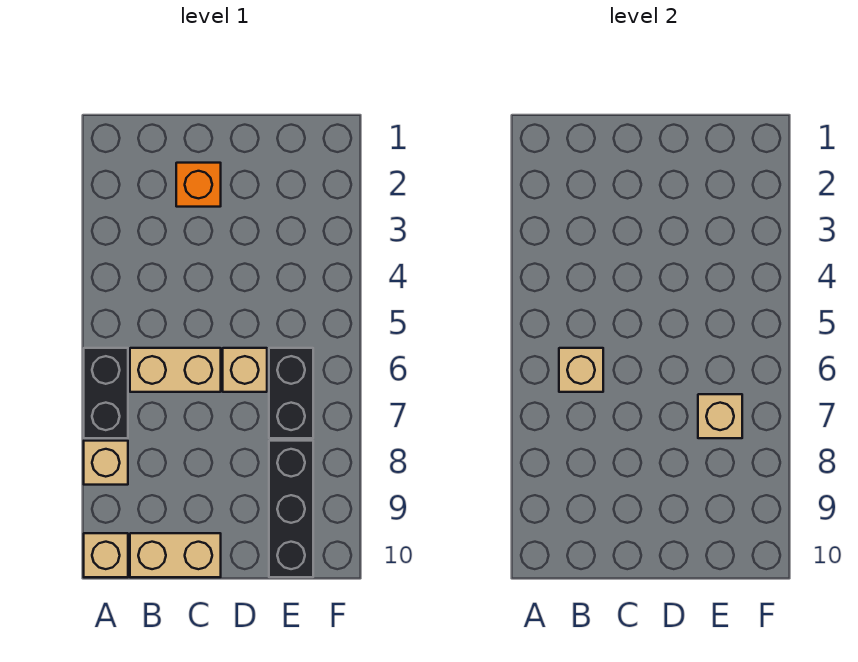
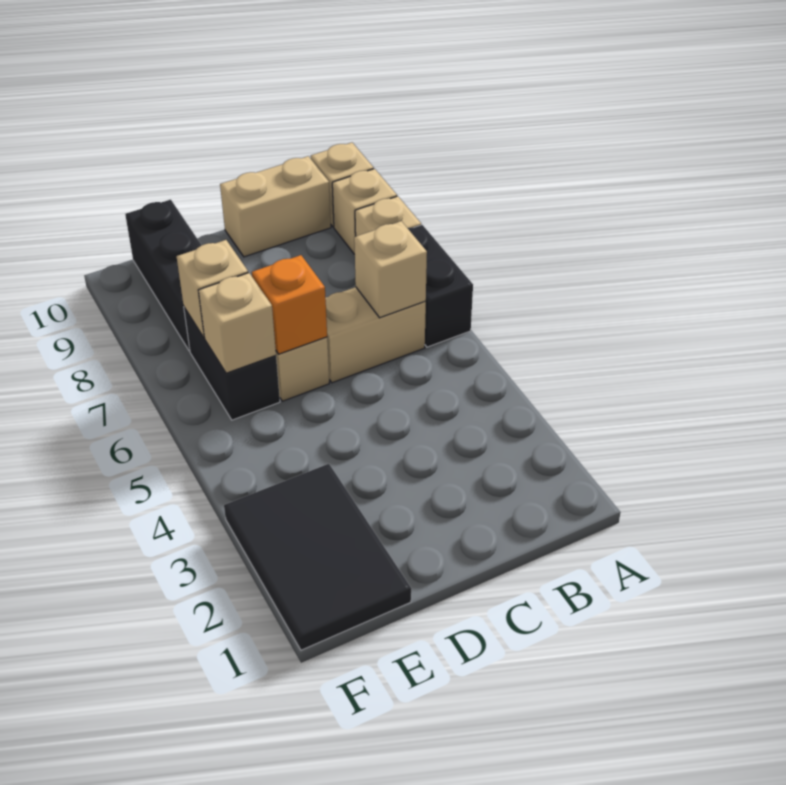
none -> tan 1x1 brick [332,169,397,255]
orange 1x1 brick [176,163,221,207] -> orange 1x1 brick moved to [252,255,327,354]
none -> black 2x3 tile [224,464,411,650]
none -> tan 1x1 brick [198,273,276,373]

